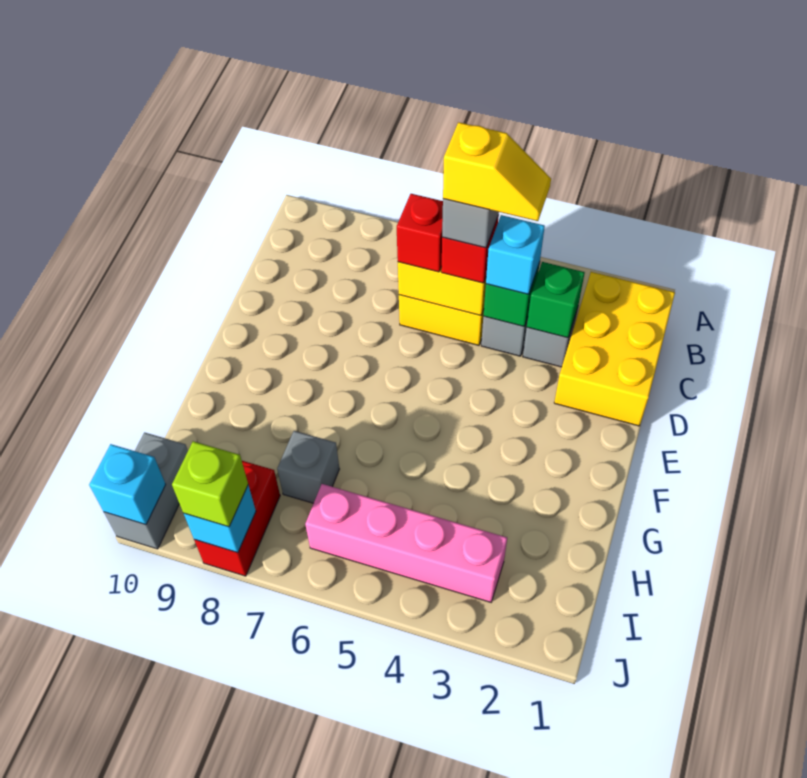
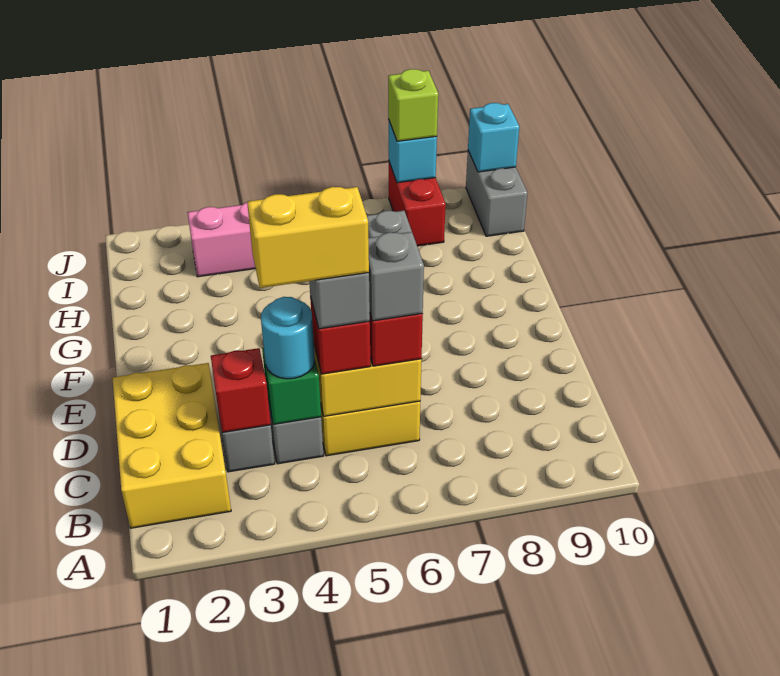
green 1x1 brick [527,262,585,338] -> red 1x1 brick [211,348,271,433]
cyan 1x1 brick [486,215,545,294] -> cyan 1x1 round brick [261,297,315,379]
yellow 1x2 slope [443,122,551,221] -> yellow 1x2 brick [247,187,369,288]
none -> grey 1x1 brick [368,232,424,321]

